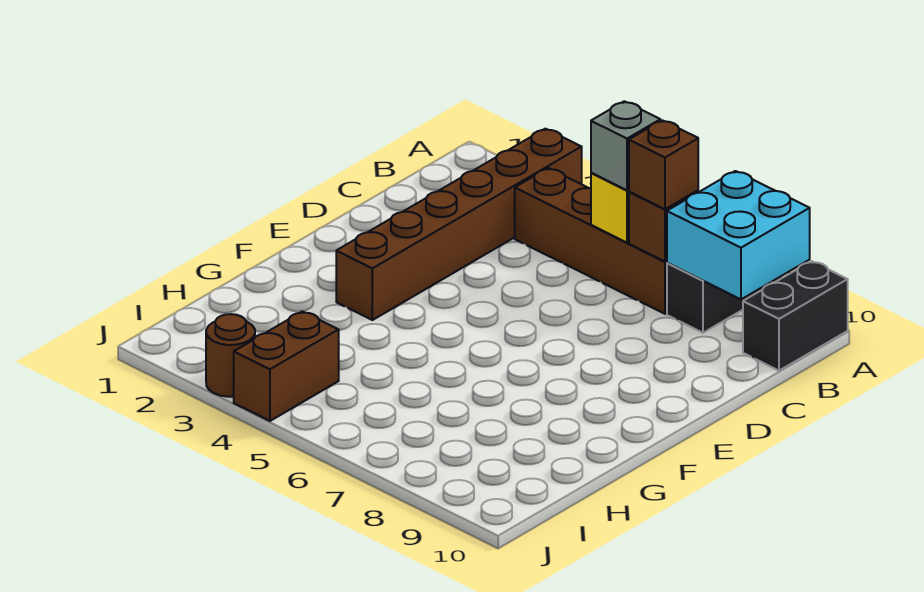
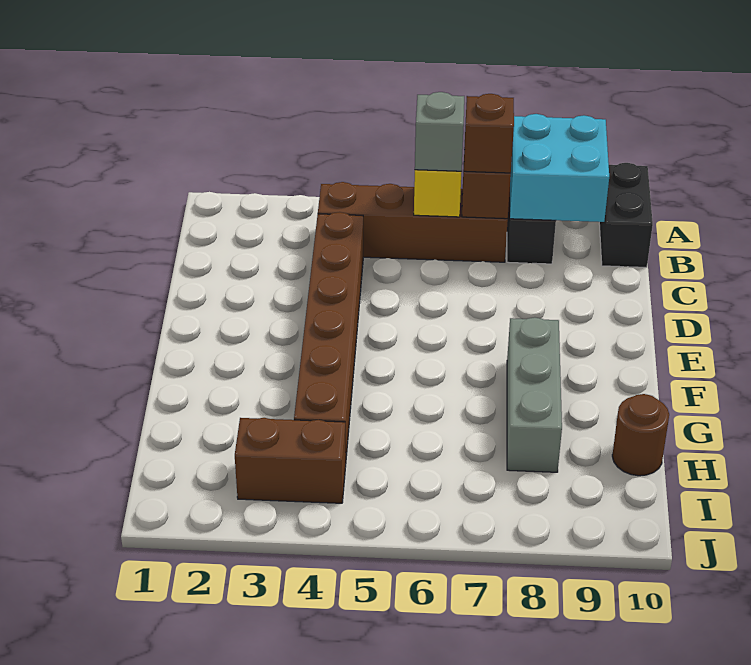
brown 1x6 brick [336,129,582,320] -> brown 1x6 brick moved to [294,212,363,456]
none -> grey 1x3 brick [507,317,562,472]
brown 1x2 brick [234,312,339,421] -> brown 1x2 brick turned to [235,418,346,503]
brown 1x1 round brick [206,314,255,397] -> brown 1x1 round brick moved to [612,394,669,476]

